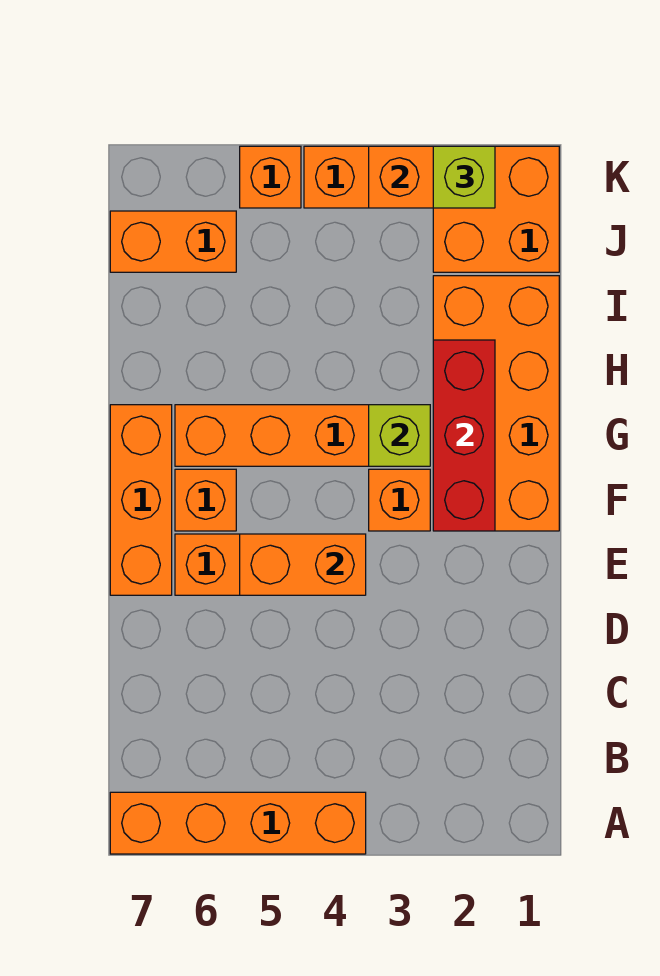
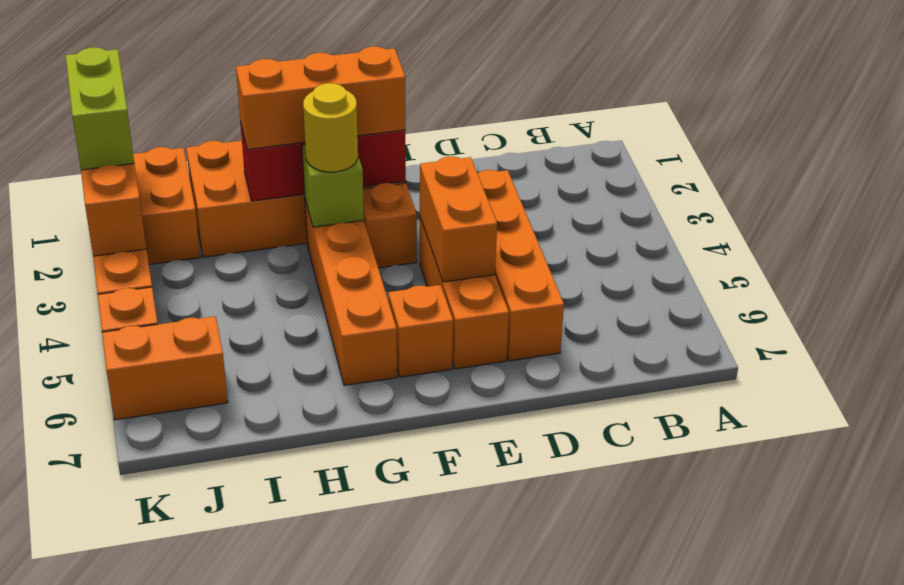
orange 1x4 brick [110,792,366,854] -> orange 1x4 brick moved to [478,170,564,361]
orange 1x3 brick [110,405,172,595] -> orange 1x3 brick moved to [236,46,405,149]
none -> yellow 1x1 round brick [303,83,358,172]
orange 1x2 brick [110,211,236,272] -> orange 1x2 brick turned to [102,316,228,420]
lime 1x1 brick [433,146,495,208] -> lime 1x2 brick [66,47,134,170]

